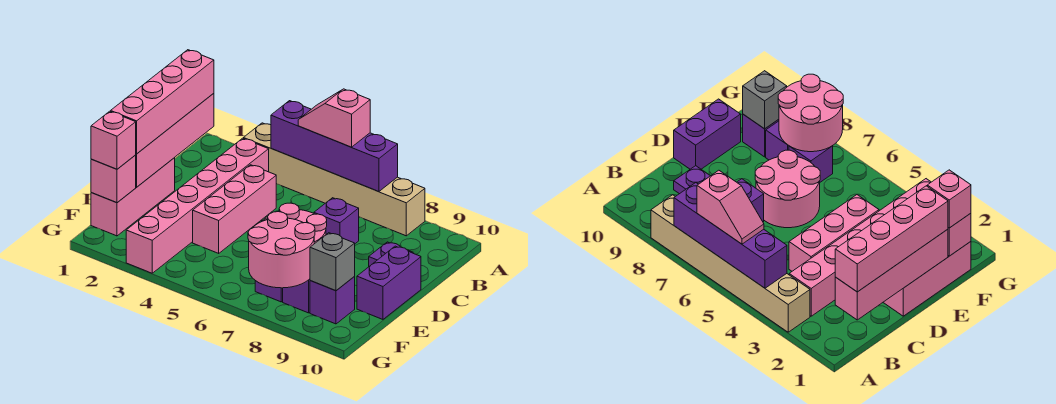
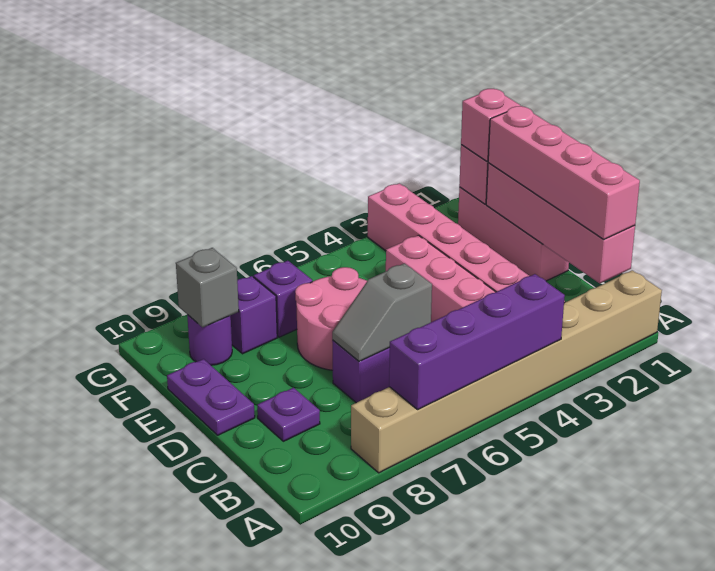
tan 1x6 brick [243,123,425,236] -> tan 1x8 brick [351,270,662,473]
pink 1x2 slope [298,89,370,147] -> none
none -> grey 1x2 slope [332,263,432,361]
purple 1x2 brick [357,246,421,319] -> purple 1x2 plate [167,359,255,435]
pink 2x2 round brick [248,212,315,288] -> none
purple 1x1 brick [310,277,355,324] -> purple 1x1 round brick [187,314,232,365]

